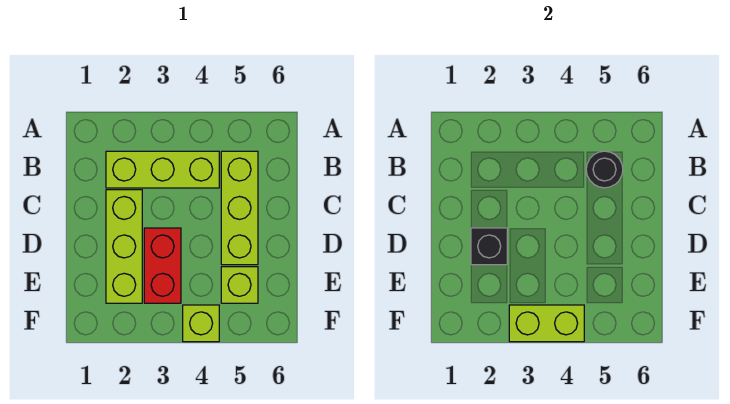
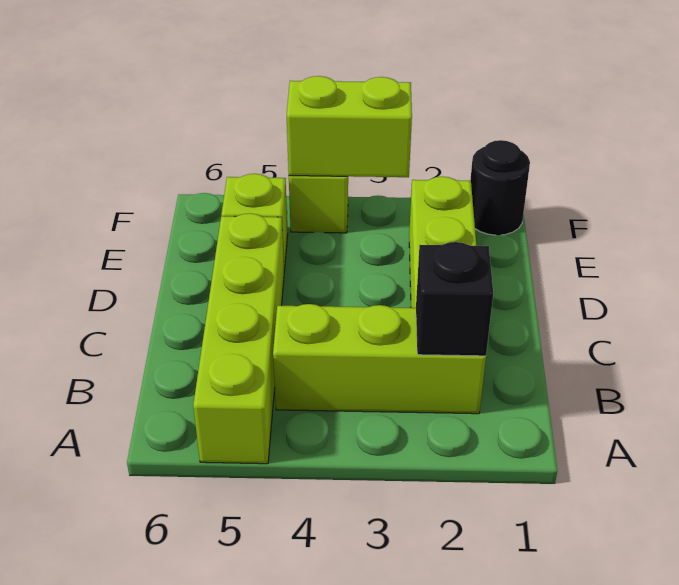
lime 1x3 brick [221,151,258,265] -> lime 1x4 brick [193,213,284,464]
black 1x1 round brick [586,151,623,188] -> black 1x1 round brick moved to [470,140,530,235]
black 1x1 brick [471,228,507,265] -> black 1x1 brick moved to [416,242,493,356]
red 1x2 brick [144,228,181,303] -> none

